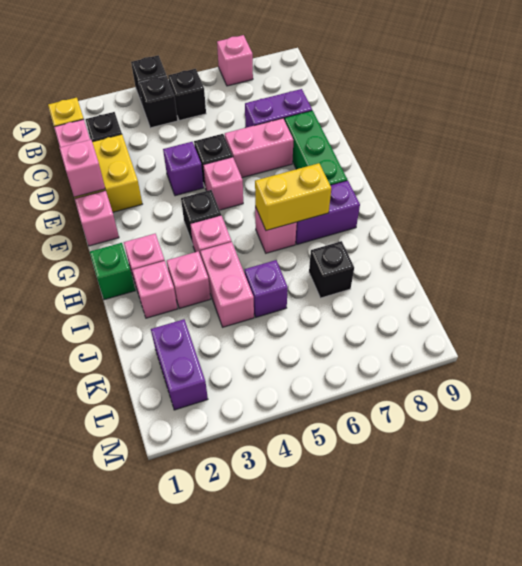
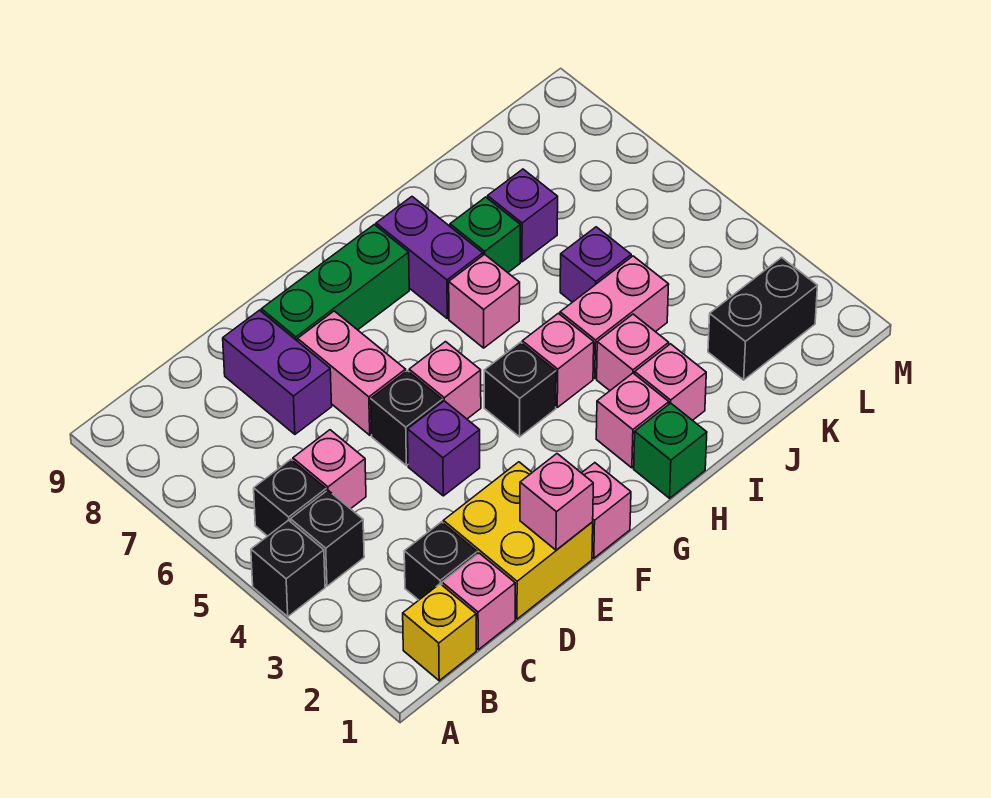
pink 1x1 brick [217,35,253,86] -> pink 1x1 brick moved to [293,430,366,509]
yellow 1x2 brick [255,163,331,231] -> none
none -> green 1x1 brick [450,197,520,273]
black 1x1 brick [309,241,354,298] -> purple 1x1 brick [488,169,558,262]
purple 1x2 brick [151,319,208,410] -> black 1x2 brick [708,257,817,380]

